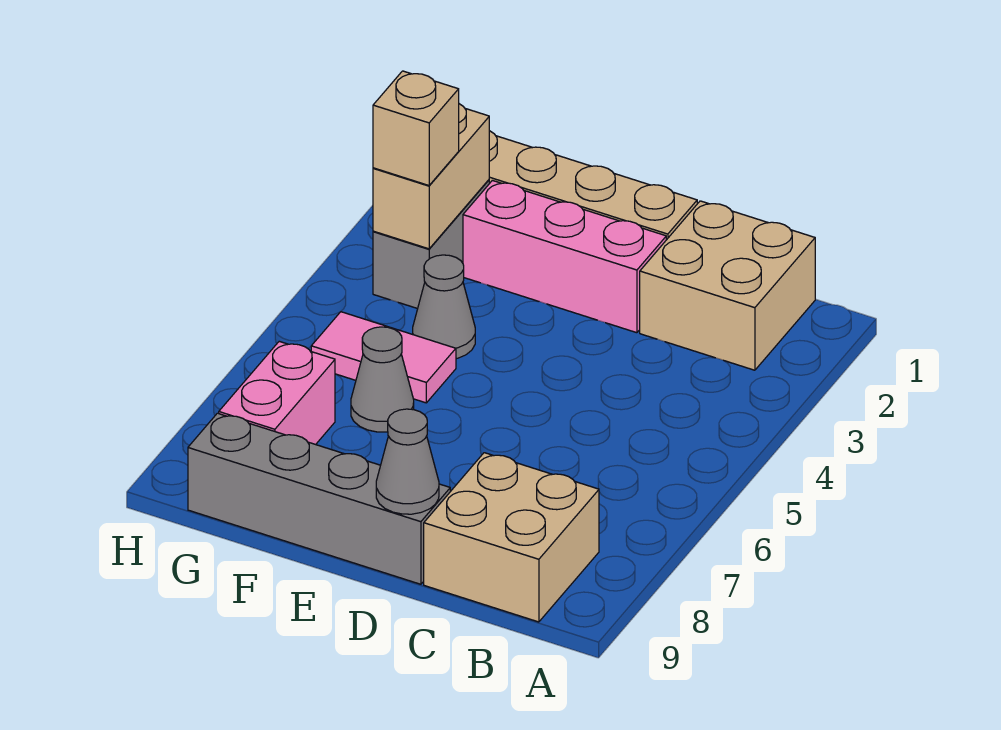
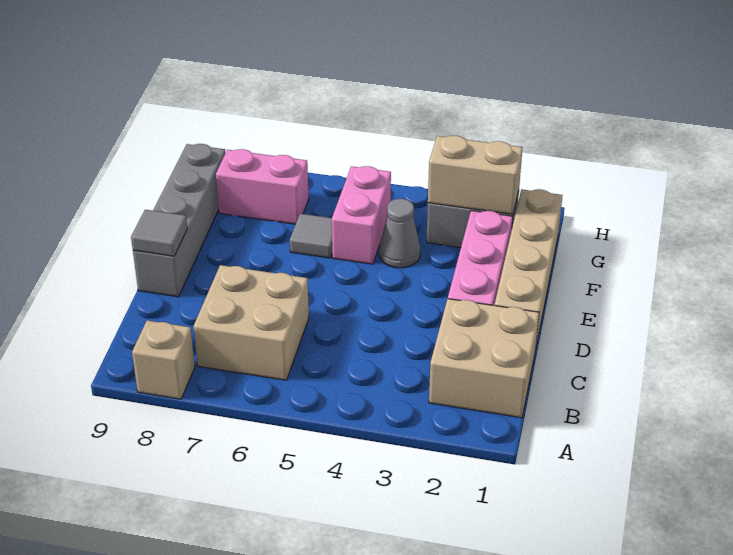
tan 2x2 brick [424,453,599,622] -> tan 2x2 brick moved to [194,265,309,380]
grey 1x1 cone [376,409,439,514] -> grey 1x1 tile [131,210,187,256]
pink 1x2 tile [311,312,456,403] -> pink 1x2 brick [332,166,391,264]
grey 1x1 cone [351,327,414,432] -> grey 1x1 tile [290,214,332,258]
tan 1x1 brick [373,71,459,185] -> tan 1x1 brick moved to [132,321,195,399]

